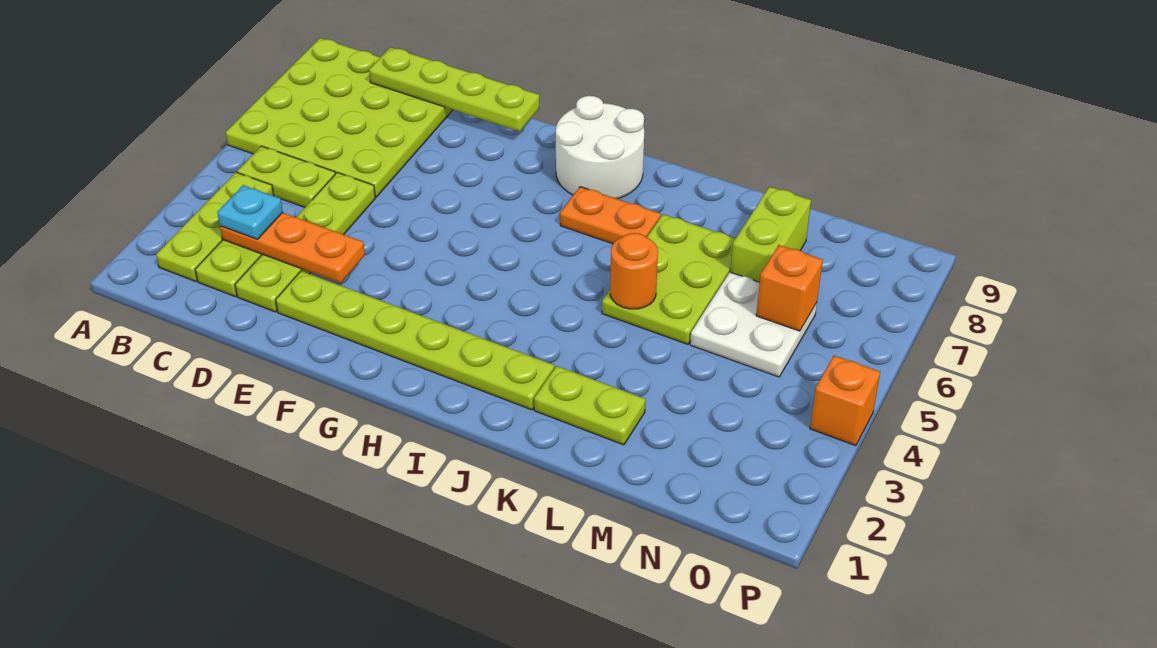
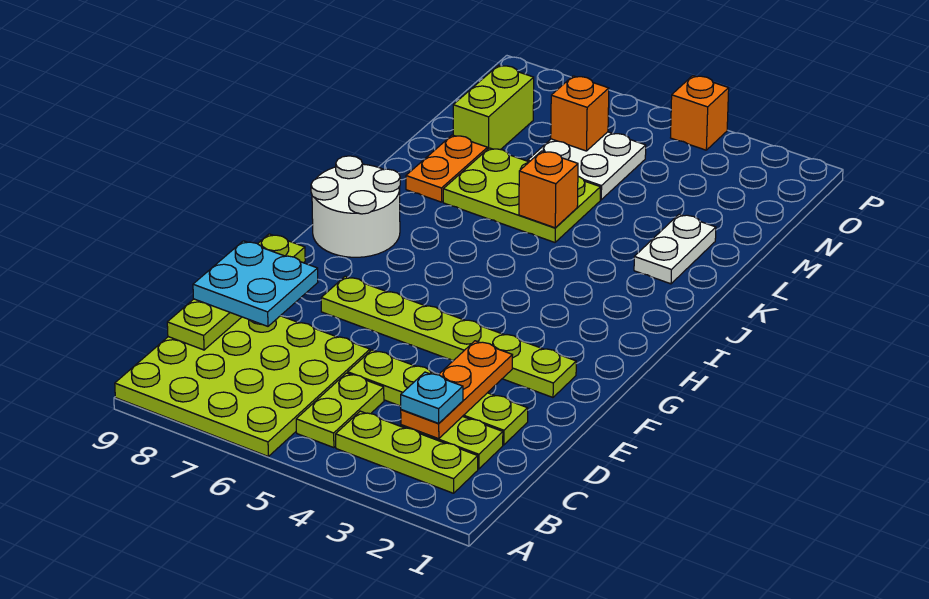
none -> cyan 2x2 plate [193,241,318,326]
lime 1x6 plate [276,271,554,410] -> lime 1x6 plate turned to [321,277,576,397]
orange 1x2 plate [560,187,661,244] -> orange 1x2 plate moved to [406,135,487,202]
lime 1x2 plate [534,366,646,445] -> white 1x2 plate [634,214,716,284]
orange 1x1 round brick [610,233,658,309] -> orange 1x1 brick [519,151,578,228]
lime 1x2 brick [730,187,811,282] -> lime 1x2 brick turned to [453,65,534,150]

